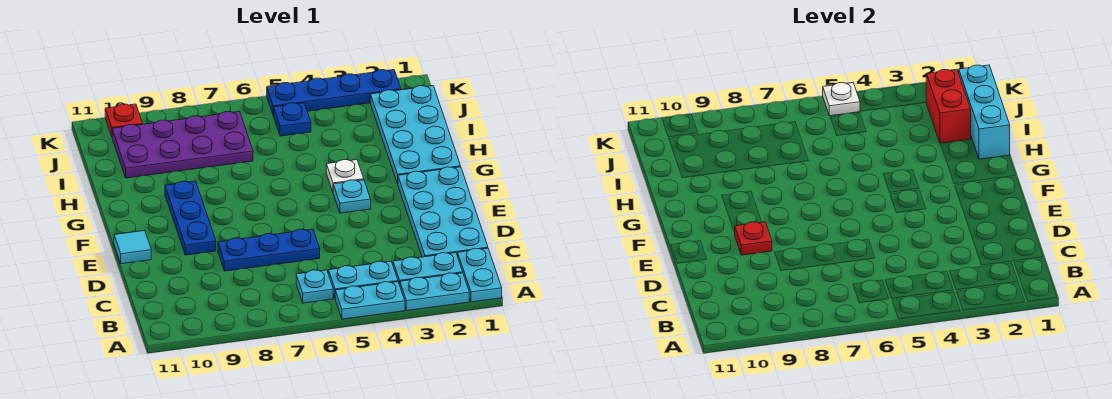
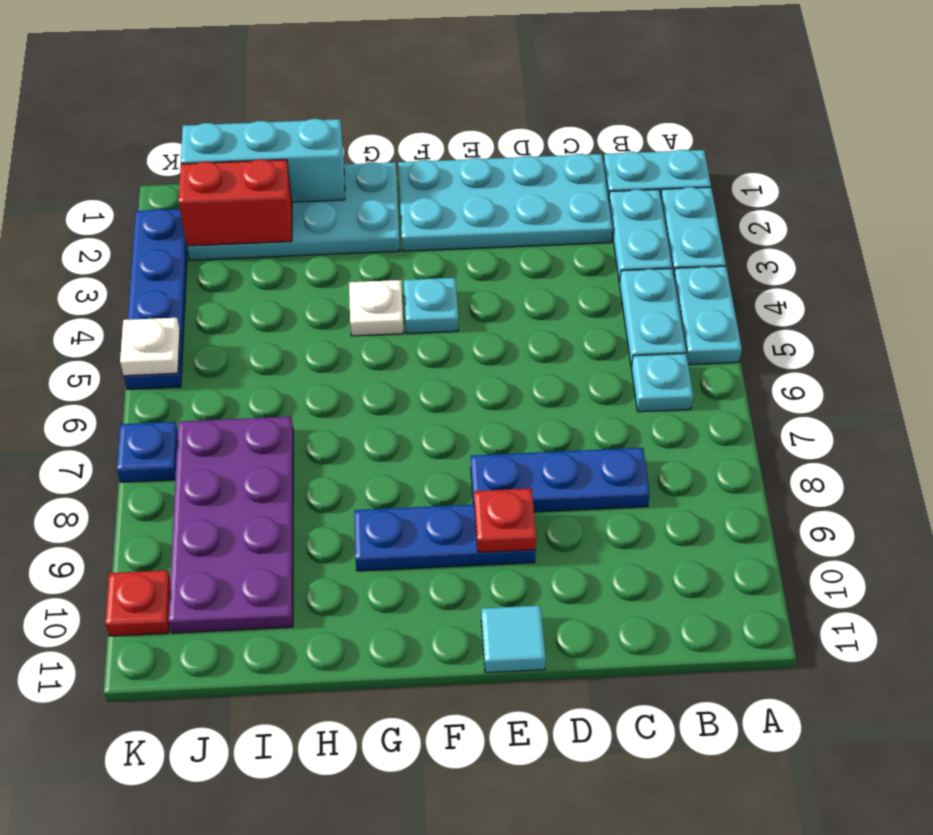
blue 1x3 plate [218,229,320,271] -> blue 1x3 plate turned to [471,448,650,512]
blue 1x1 plate [274,103,311,136] -> blue 1x1 plate moved to [117,422,178,482]

